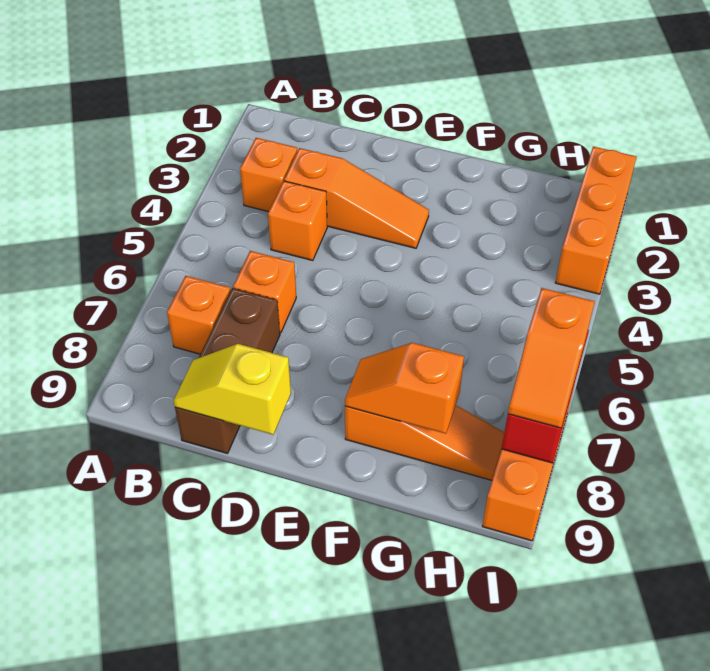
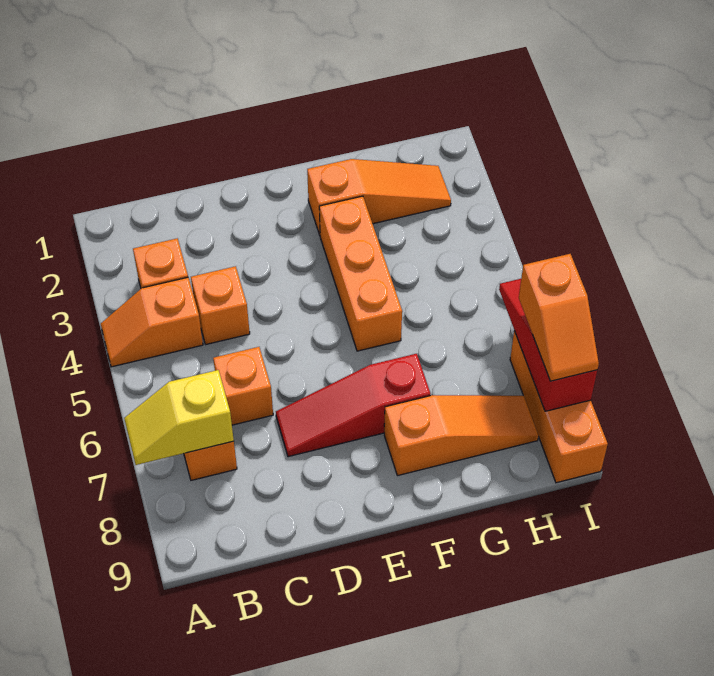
orange 1x3 slope [284,148,429,248] -> orange 1x3 slope moved to [307,159,451,235]
brown 1x3 brick [175,288,280,454] -> none
yellow 1x2 slope [174,344,291,435] -> yellow 1x2 slope moved to [124,370,234,465]
none -> red 1x3 slope [276,354,430,457]
orange 1x2 slope [345,343,464,434] -> orange 1x2 slope moved to [101,277,203,367]
orange 1x3 brick [555,147,636,294] -> orange 1x3 brick moved to [319,196,402,351]

